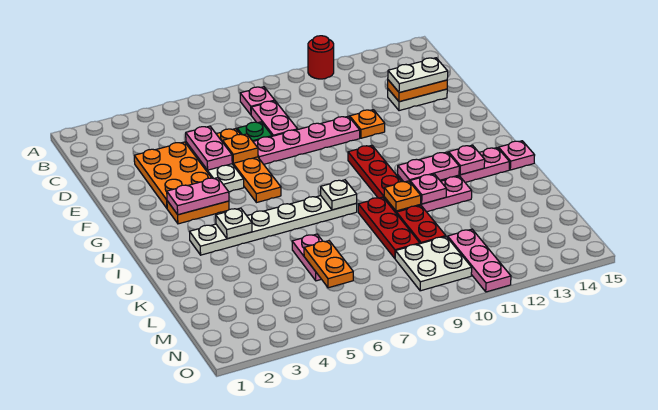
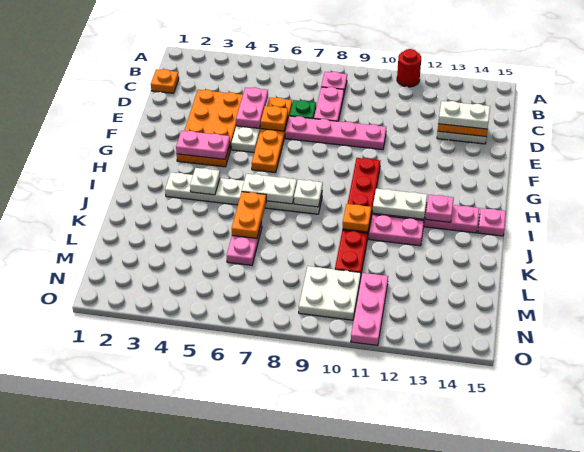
orange 1x1 plate [350,110,385,138] -> orange 1x1 plate moved to [151,69,179,93]
none -> white 1x2 plate [242,174,297,204]
pink 1x2 plate [398,152,459,182] -> white 1x2 plate [373,189,427,219]
red 1x3 plate [358,197,420,258] -> none
pink 1x1 plate [410,174,446,204] -> none
orange 1x2 plate [304,241,353,288] -> orange 1x2 plate moved to [232,192,266,238]

